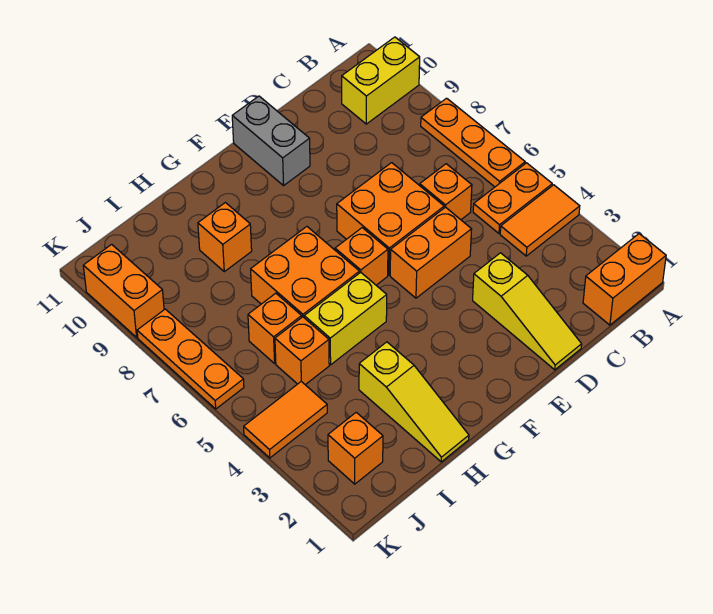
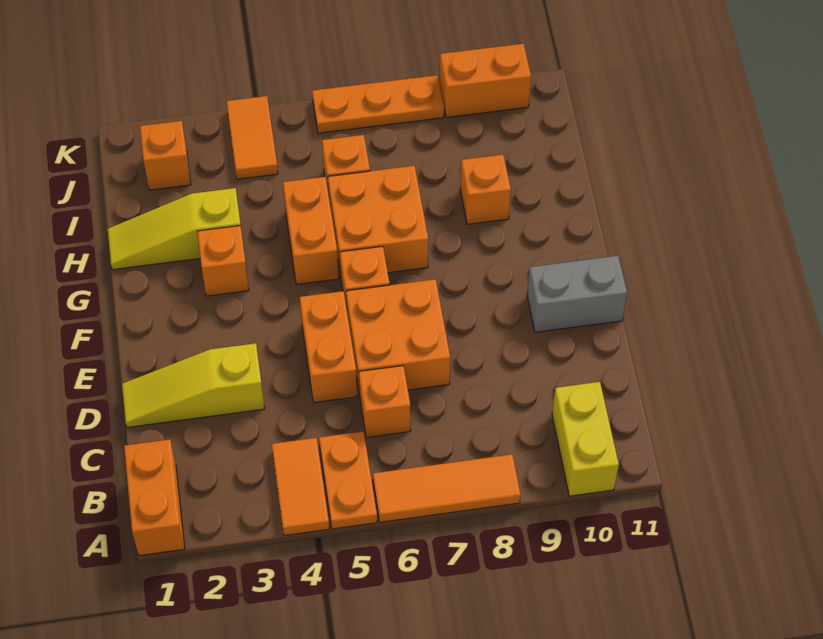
orange 1x3 plate [421,98,525,187] -> orange 1x3 tile [373,454,521,522]
yellow 1x2 brick [304,272,387,365] -> orange 1x2 brick [283,177,339,284]
orange 1x1 brick [275,317,329,385] -> orange 1x1 brick moved to [197,226,249,296]

